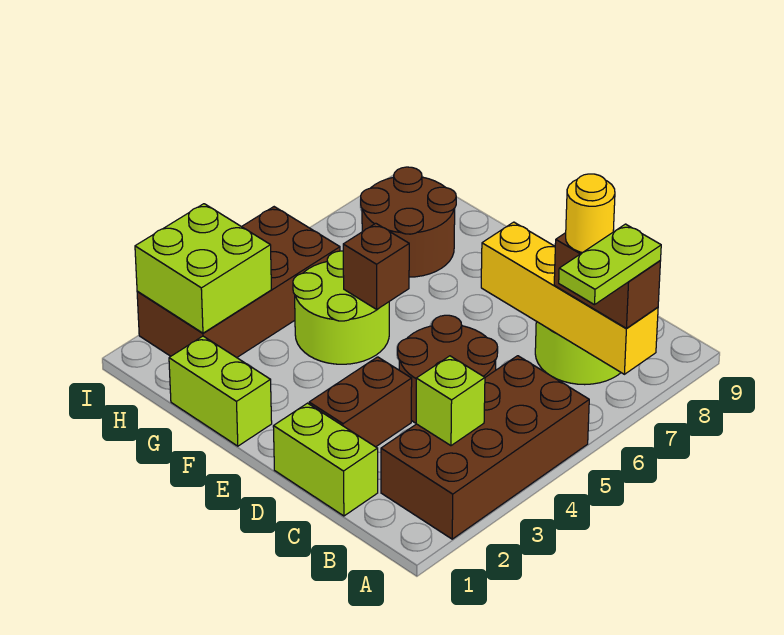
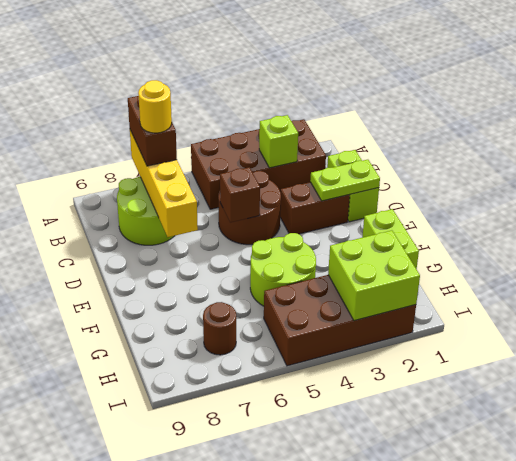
lime 1x2 plate [559,224,661,305] -> lime 1x2 plate moved to [310,160,380,201]
brown 1x1 brick [343,223,409,309] -> brown 1x1 brick moved to [220,167,260,222]
brown 2x2 round brick [361,167,456,277] -> brown 1x1 round brick [203,302,236,355]

